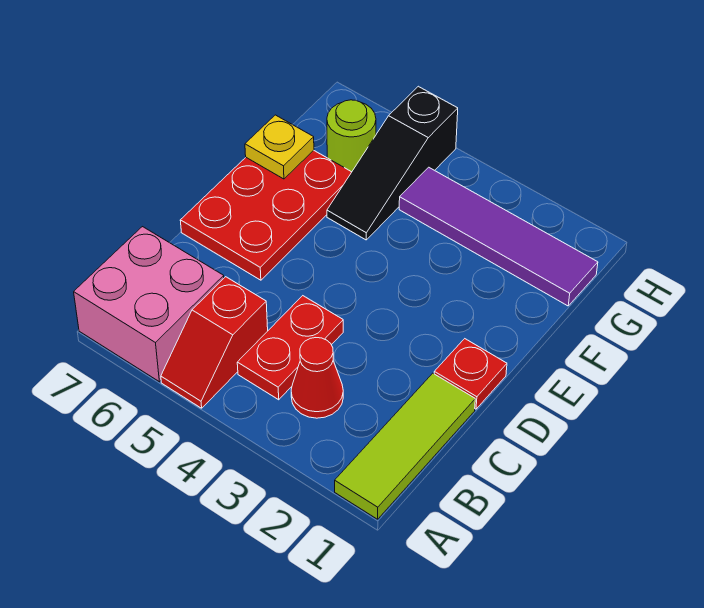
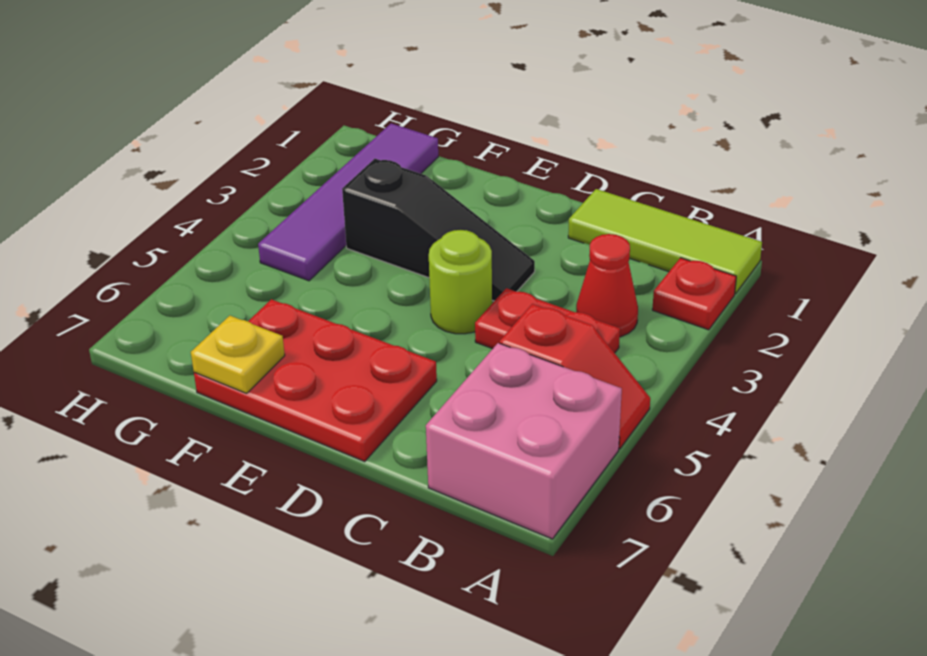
red 1x1 plate [434,339,507,409] -> red 1x1 plate moved to [652,258,736,330]
black 1x3 slope [327,86,458,240] -> black 1x3 slope moved to [342,159,535,301]
lime 1x1 round brick [327,100,376,172] -> lime 1x1 round brick moved to [429,230,492,334]

